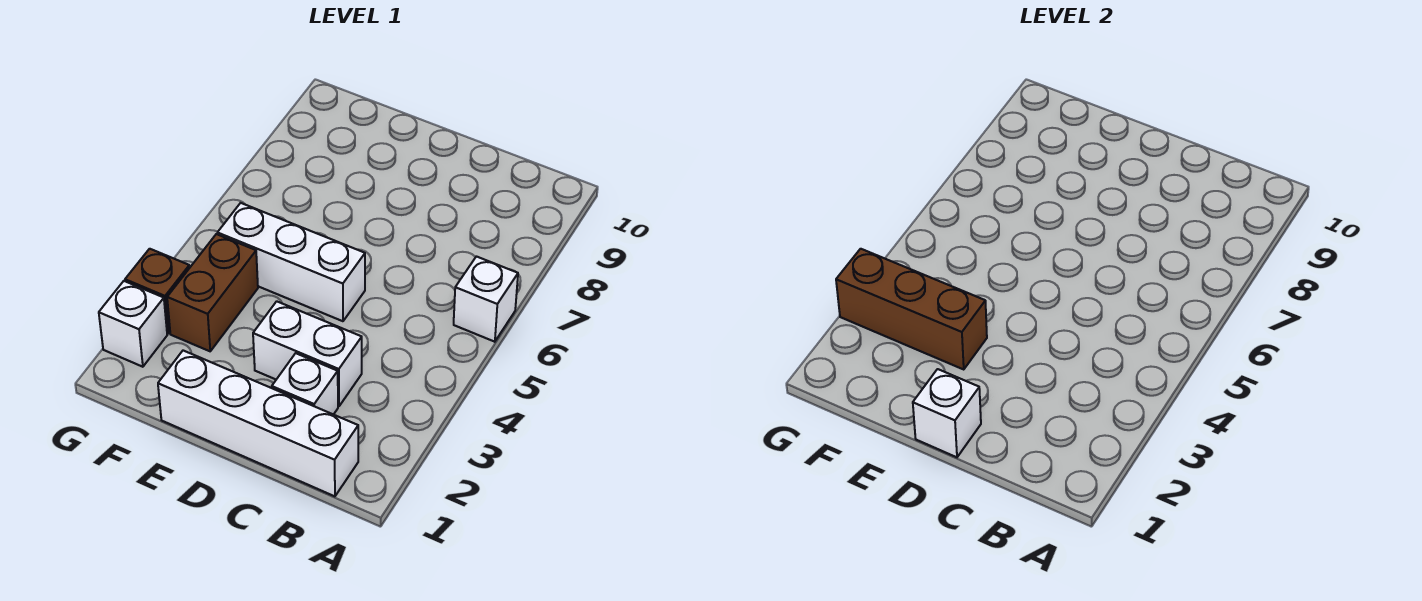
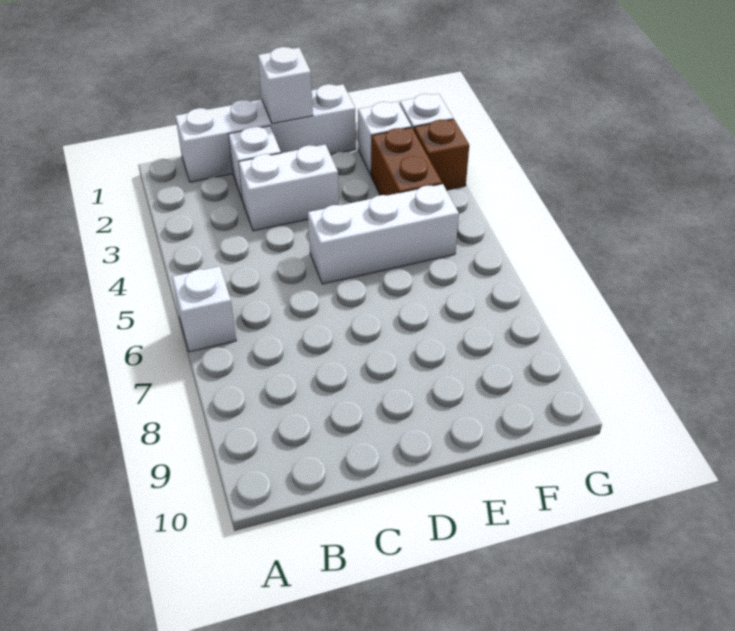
brown 1x3 brick [836,249,987,369] -> none
none -> white 1x1 brick [358,101,411,175]

